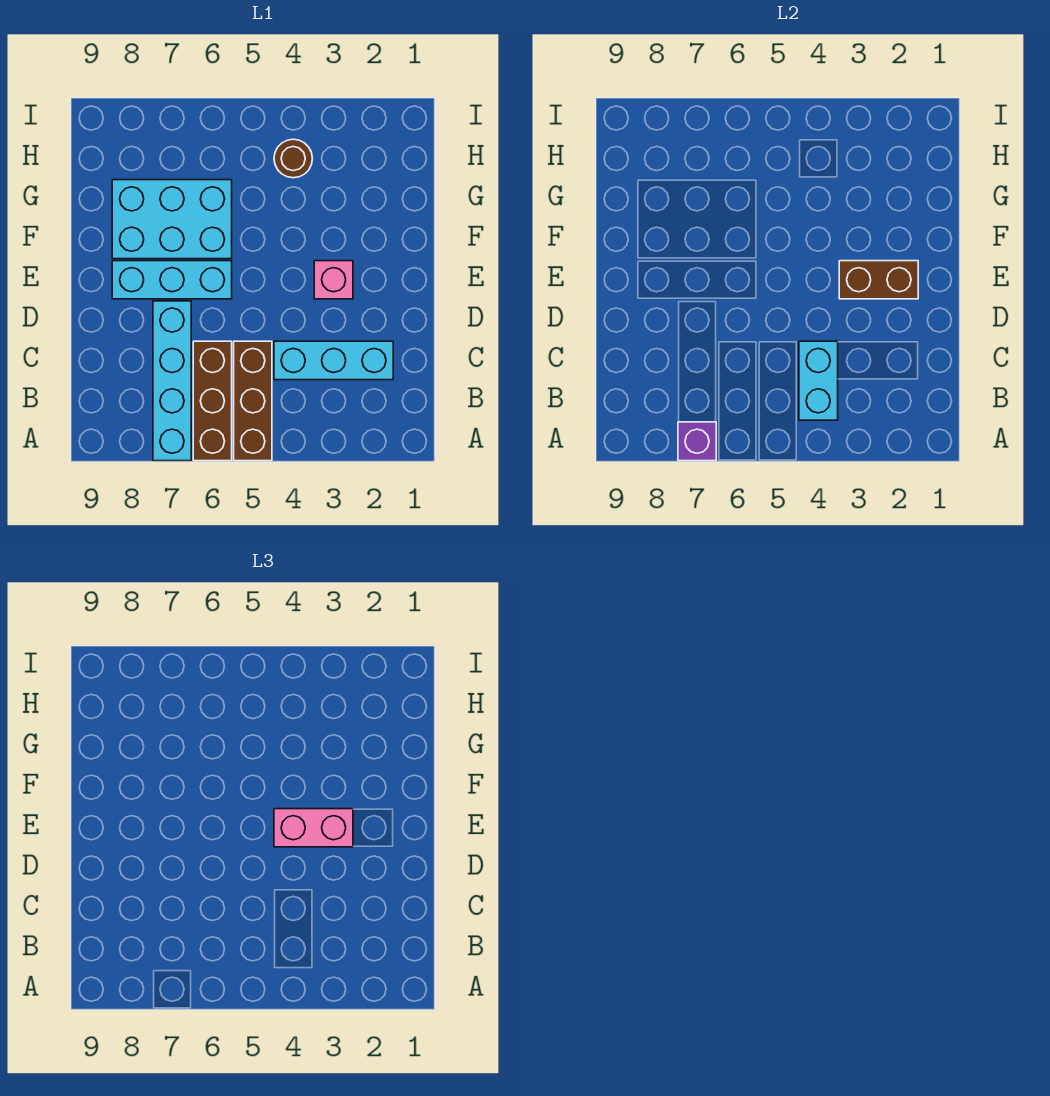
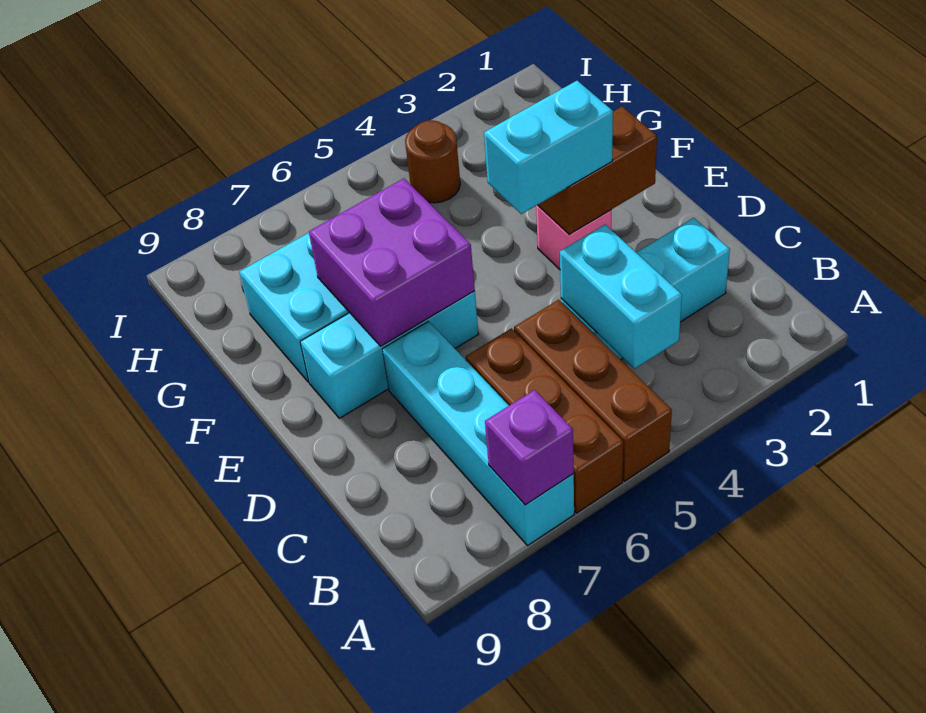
pink 1x2 brick [274,809,353,847] -> cyan 1x2 brick [484,81,613,214]
none -> purple 2x2 brick [309,179,475,346]

